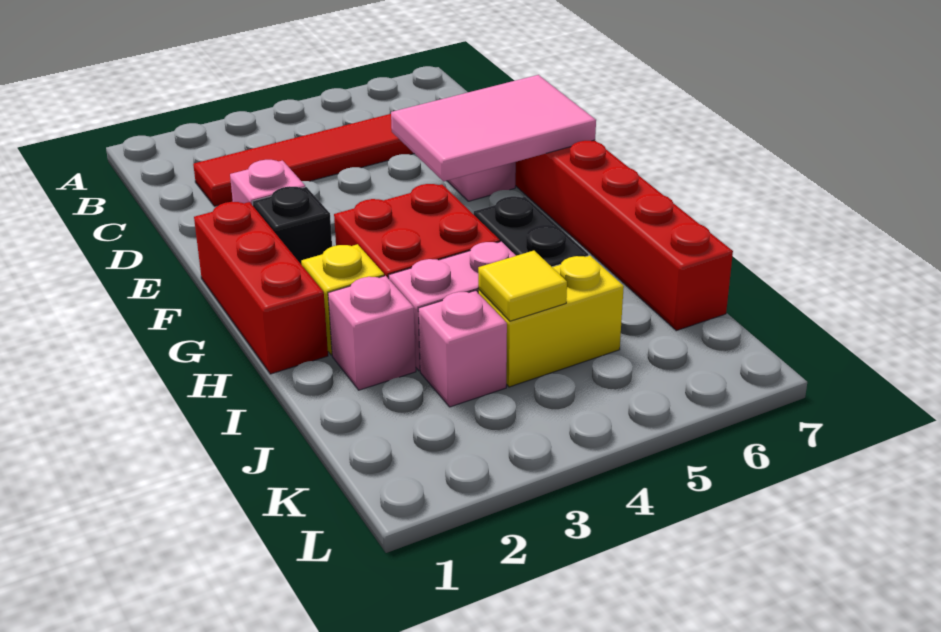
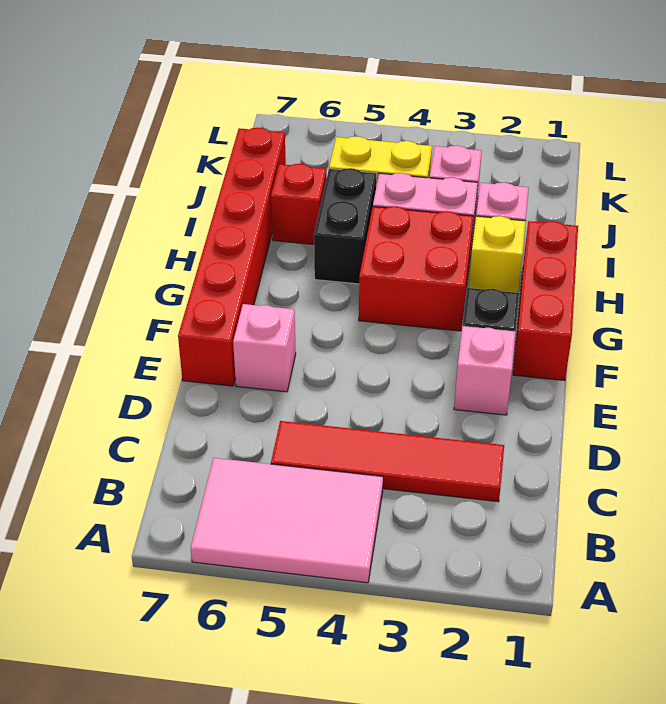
pink 2x3 tile [391,75,596,181] -> pink 2x3 tile moved to [191,458,383,583]
none -> red 1x1 brick [271,164,327,244]
yellow 1x1 tile [478,251,567,321] -> none

